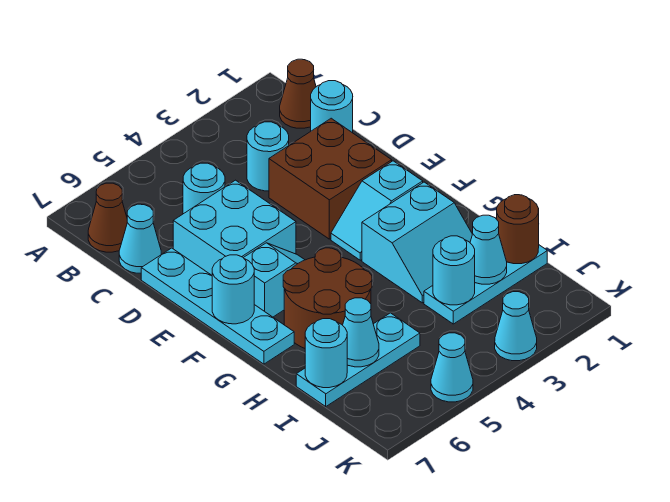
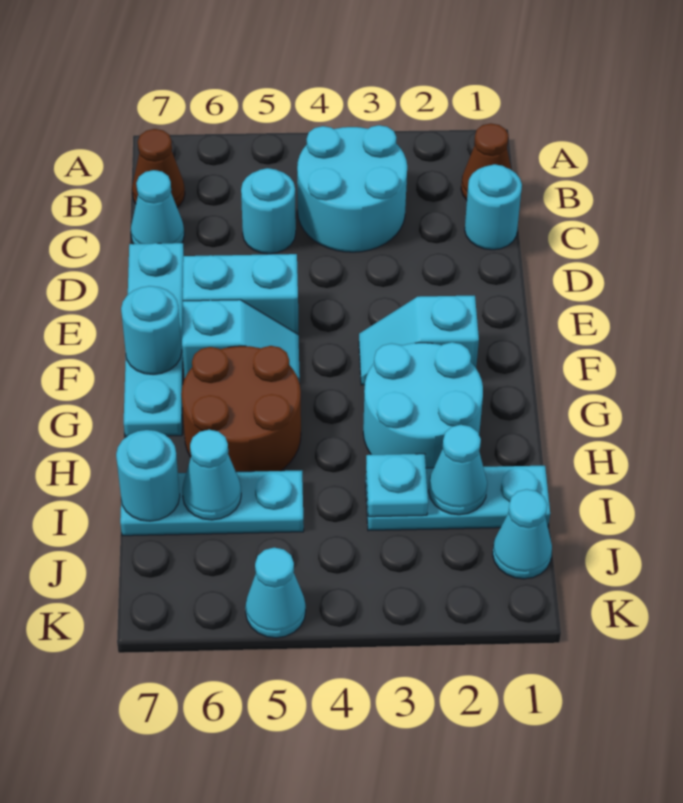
cyan 1x1 round brick [247,122,289,191] -> cyan 2x2 round brick [297,125,407,252]
brown 2x2 brick [269,118,392,239] -> none
cyan 2x2 brick [173,180,296,275] -> cyan 1x2 brick [183,254,298,334]
cyan 2x2 slope [362,182,472,303] -> cyan 2x2 round brick [363,342,483,468]
brown 1x1 round brick [497,195,539,264] -> none
cyan 1x1 round brick [433,236,475,305] -> cyan 1x1 plate [366,454,428,517]
cyan 1x1 cone [495,292,537,361] -> cyan 1x1 cone moved to [493,489,552,579]

